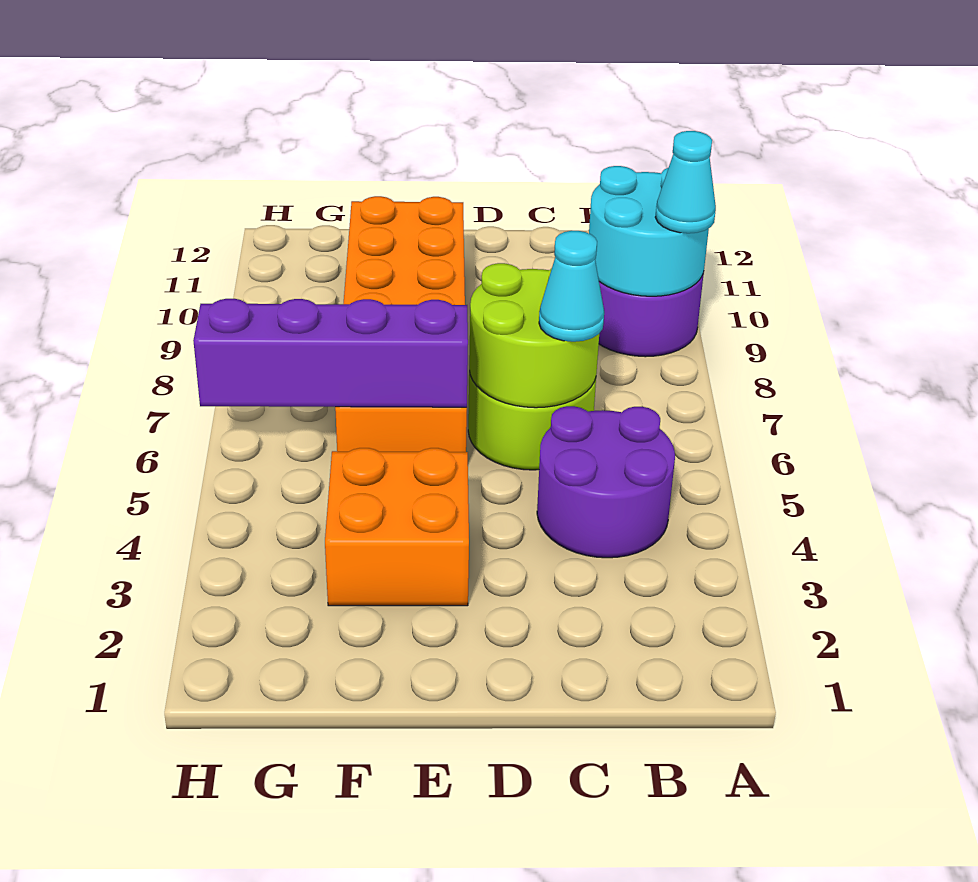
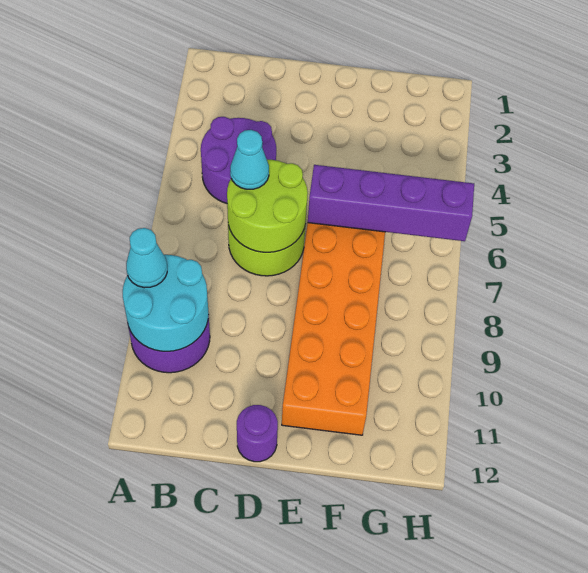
none -> purple 1x1 round brick [237,405,278,462]
orange 2x2 brick [325,448,469,606] -> none

